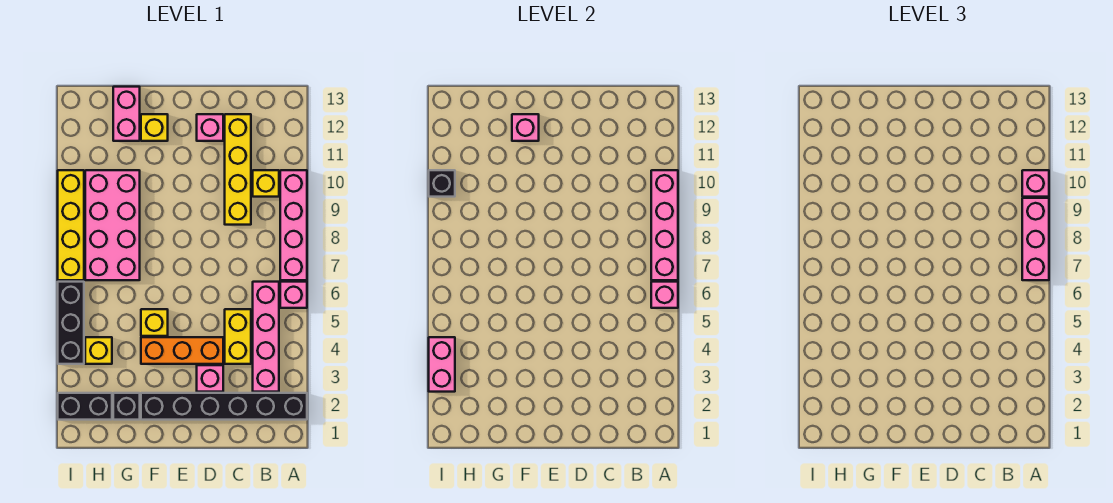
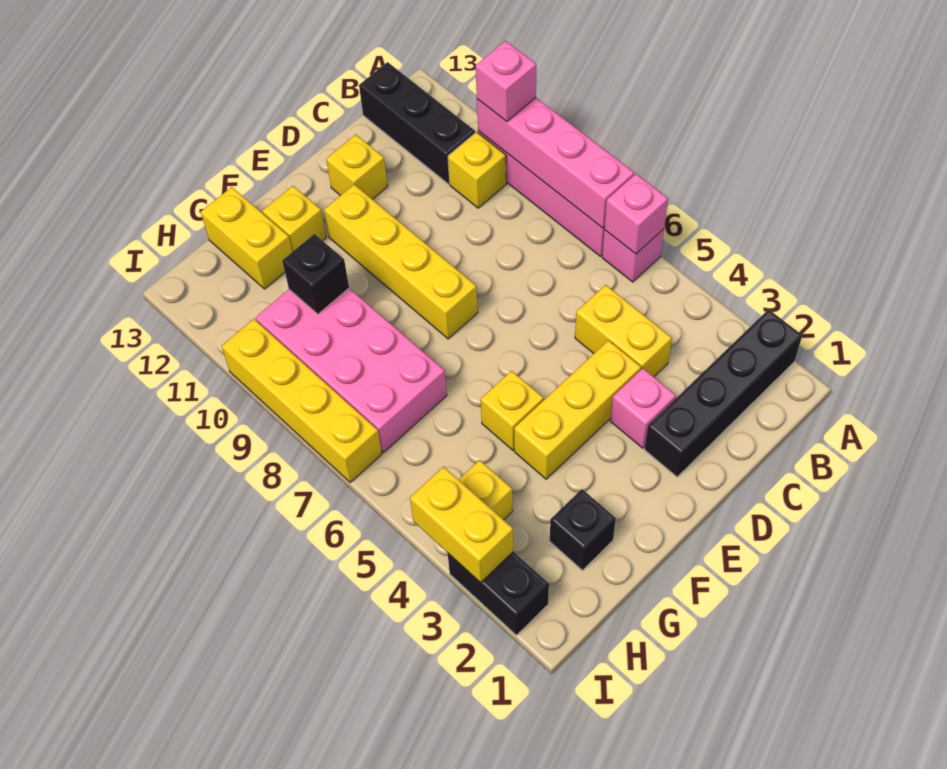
black 1x6 brick [141,393,307,420] -> black 1x4 brick [644,309,802,477]
pink 1x3 brick [1022,198,1049,280] -> none
pink 1x4 brick [253,282,279,392] -> none
yellow 1x4 brick [225,114,251,225] -> yellow 1x4 brick moved to [324,184,478,339]
orange 1x3 brick [141,337,223,364] -> yellow 1x3 brick [514,340,641,479]
pink 1x1 brick [197,114,223,141] -> yellow 1x1 brick [326,135,388,199]
pink 1x1 brick [512,114,539,141] -> none
pink 1x2 brick [113,87,140,141] -> yellow 1x2 brick [201,187,292,289]
black 1x2 brick [58,393,112,420] -> black 1x2 brick turned to [448,552,549,635]
pink 1x2 brick [429,337,455,392] -> yellow 1x2 brick [410,467,513,583]
black 1x3 brick [58,282,84,364] -> black 1x3 brick moved to [359,62,475,184]
black 1x1 brick [429,170,455,197] -> black 1x1 brick moved to [282,234,349,314]

